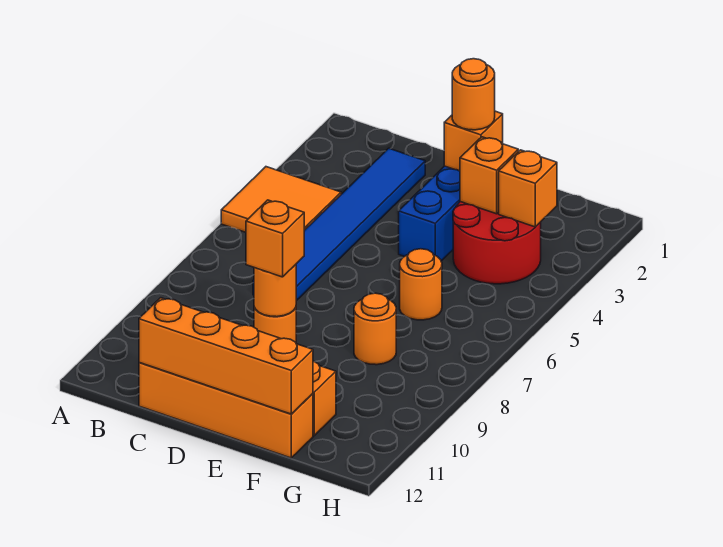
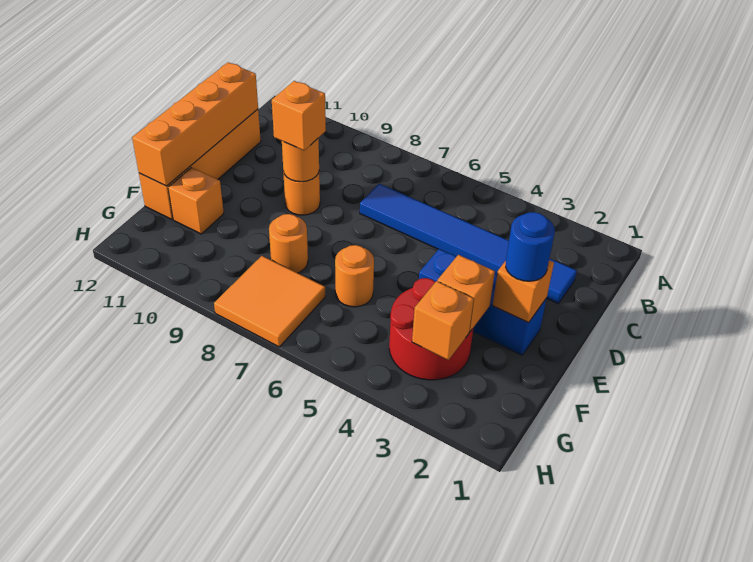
orange 2x2 tile [221,167,341,232] -> orange 2x2 tile moved to [214,256,325,347]
orange 1x1 round brick [452,59,495,130] -> blue 1x1 round brick [506,212,555,281]

